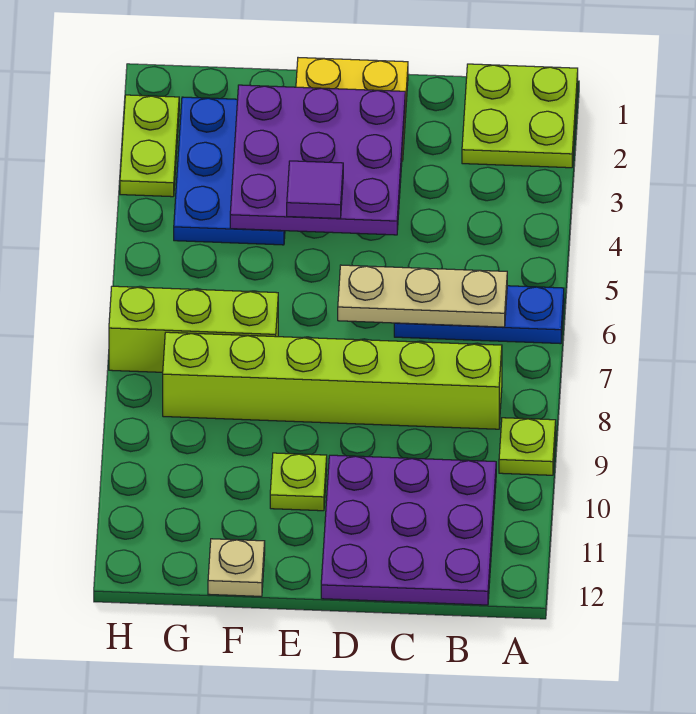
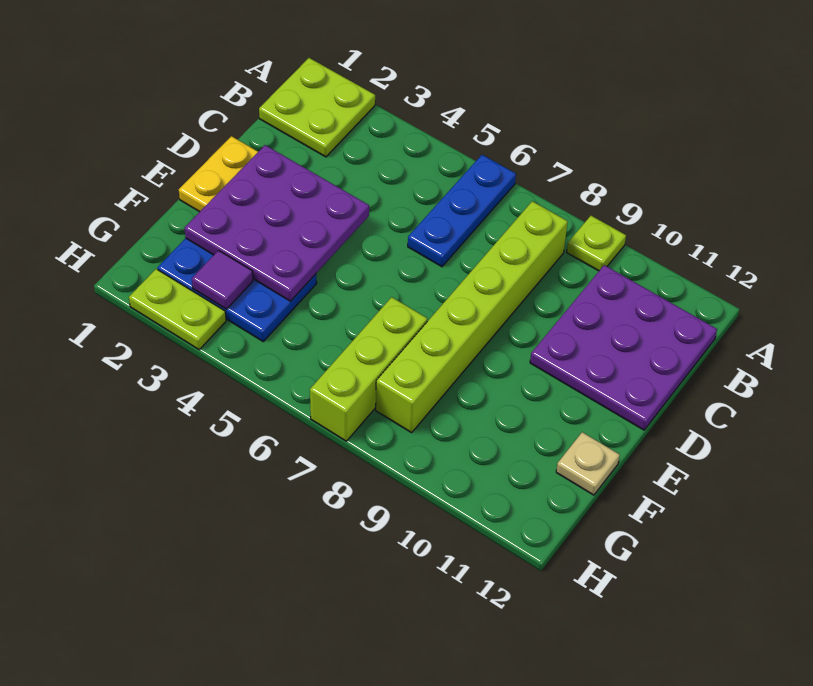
tan 1x3 plate [338,265,507,327] -> none
purple 1x1 tile [287,161,343,219] -> purple 1x1 tile moved to [192,250,253,309]
lime 1x1 plate [270,453,327,511] -> none

